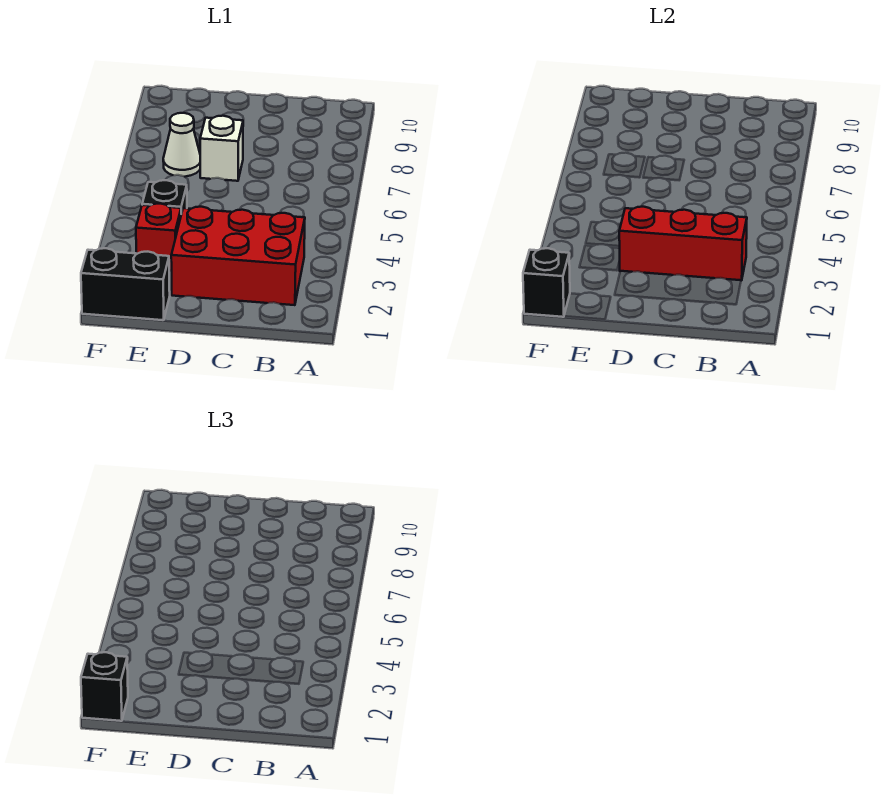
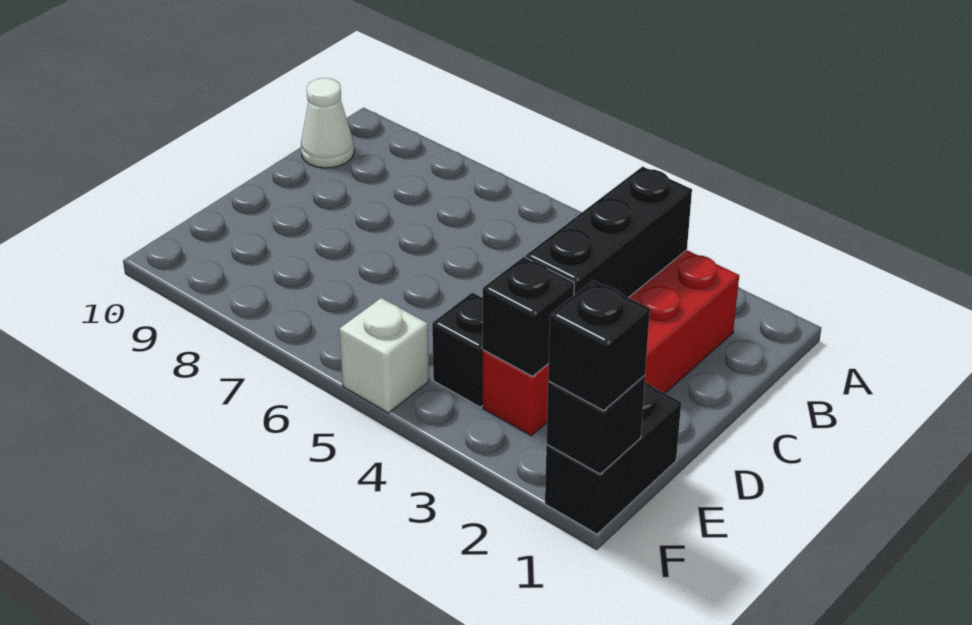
red 1x3 brick [619,207,747,281] -> black 1x3 brick [526,167,692,298]
white 1x1 brick [200,116,243,181] -> white 1x1 brick moved to [339,298,429,413]
none -> black 1x1 brick [483,257,574,376]
white 1x1 cone [163,113,200,177] -> white 1x1 cone moved to [301,78,354,168]

